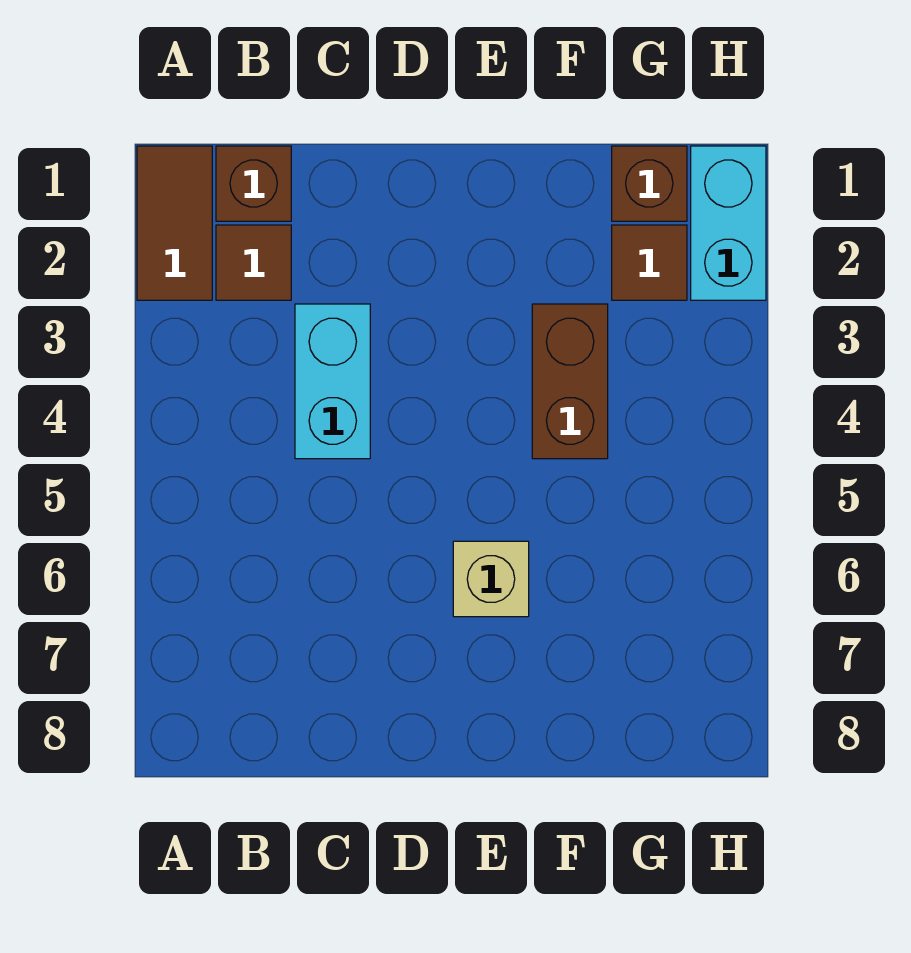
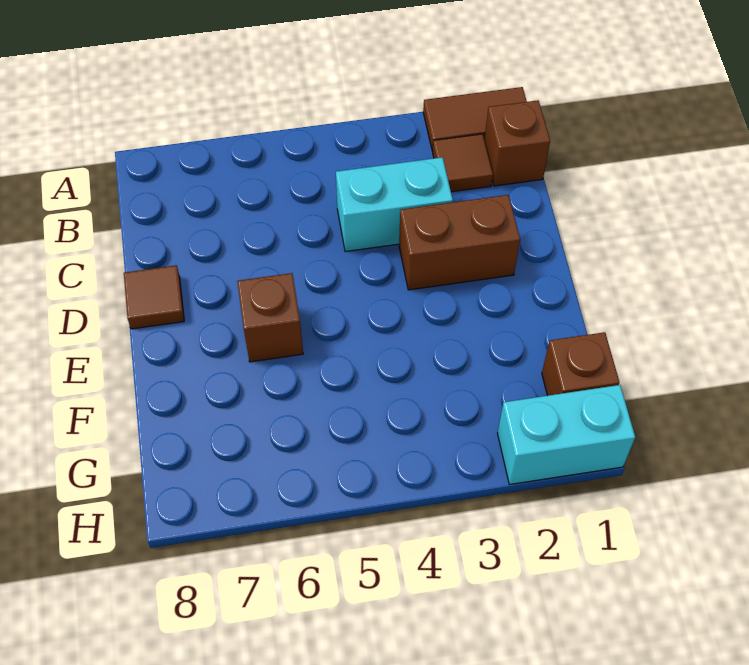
tan 1x1 brick [453,541,529,617] -> brown 1x1 brick [237,273,303,362]
brown 1x2 brick [532,304,608,459] -> brown 1x2 brick moved to [399,195,520,290]
brown 1x1 tile [612,225,687,300] -> brown 1x1 tile moved to [124,265,184,329]

